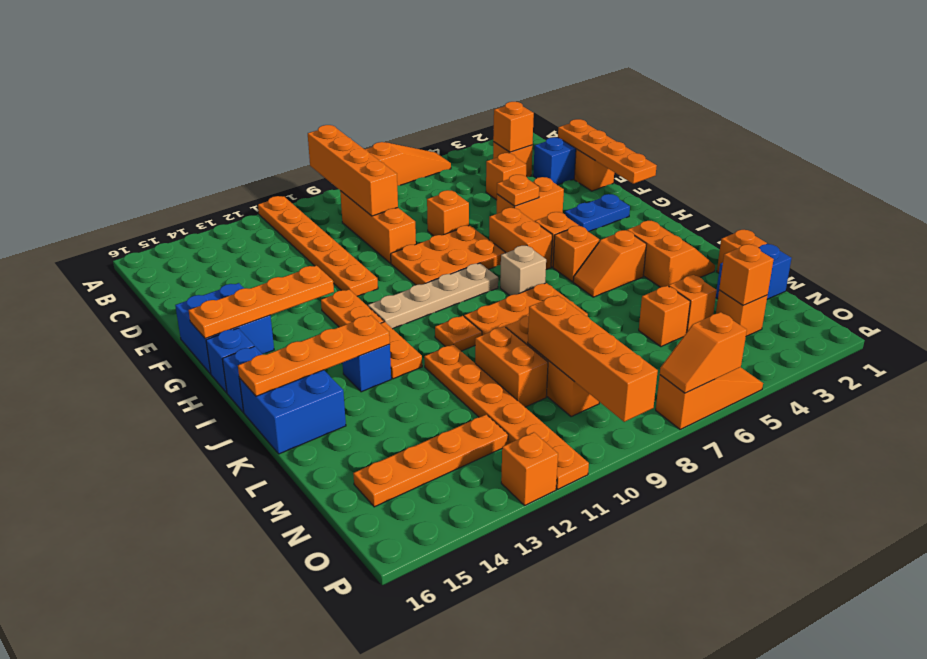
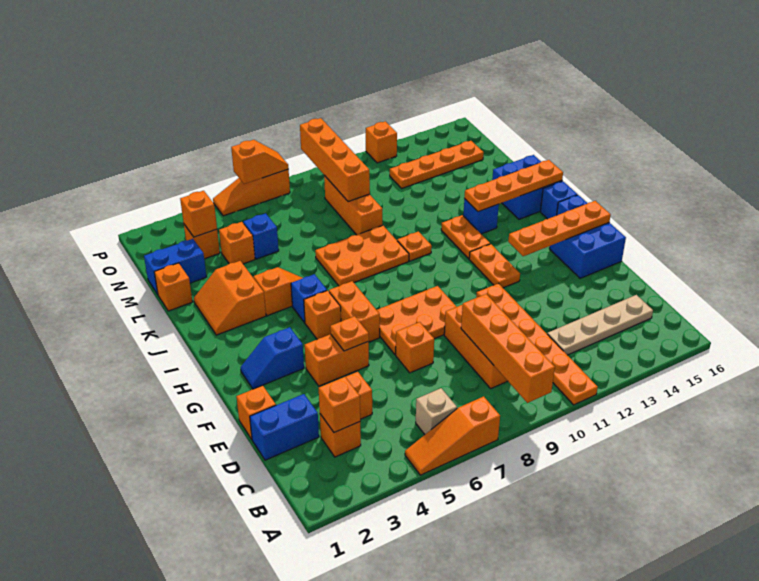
orange 1x4 plate [558,119,657,184] -> none
blue 1x2 plate [565,194,630,232] -> blue 1x2 slope [241,327,304,389]
tan 1x4 plate [368,263,498,329] -> tan 1x4 plate moved to [547,295,653,355]
orange 1x1 brick [553,226,599,282] -> blue 1x1 brick [291,274,327,323]
tan 1x1 brick [500,245,546,296] -> tan 1x1 brick moved to [416,388,457,434]
orange 1x6 plate [424,345,589,489] -> none
orange 1x2 brick [475,327,548,407] -> none
orange 1x1 brick [639,286,690,347] -> blue 1x1 brick [243,213,279,259]

